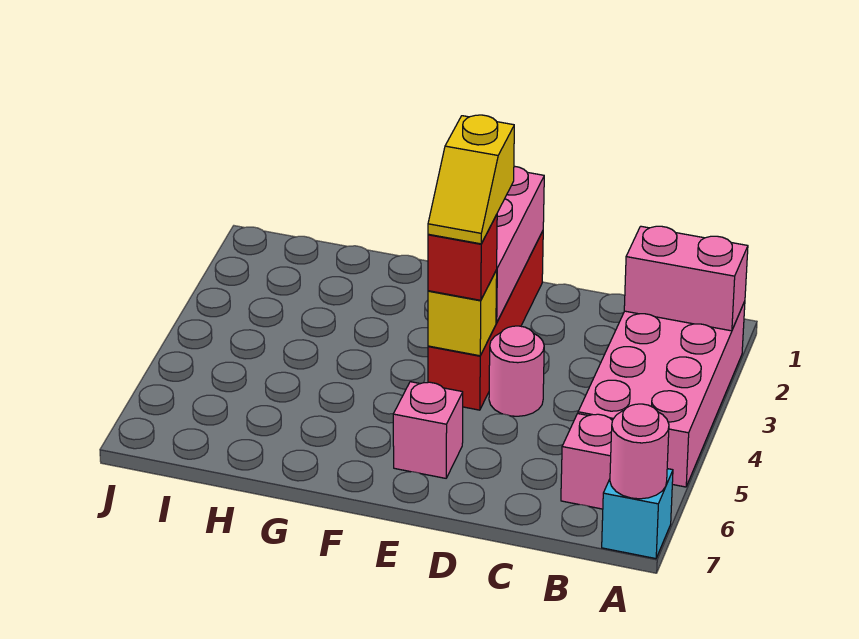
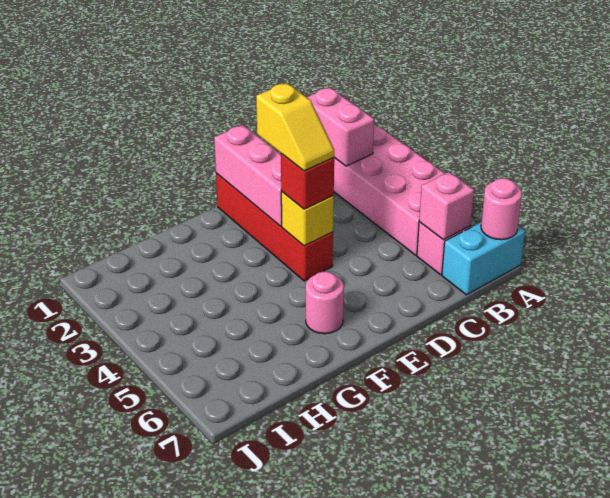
pink 1x2 brick [624,226,748,331] -> pink 1x2 brick turned to [307,87,374,166]
cyan 1x1 brick [602,469,673,559] -> cyan 1x2 brick [442,222,525,295]
pink 1x1 round brick [489,326,544,416] -> pink 1x1 round brick moved to [306,271,344,334]
pink 1x1 brick [393,382,463,478] -> pink 1x1 brick moved to [419,172,474,240]

